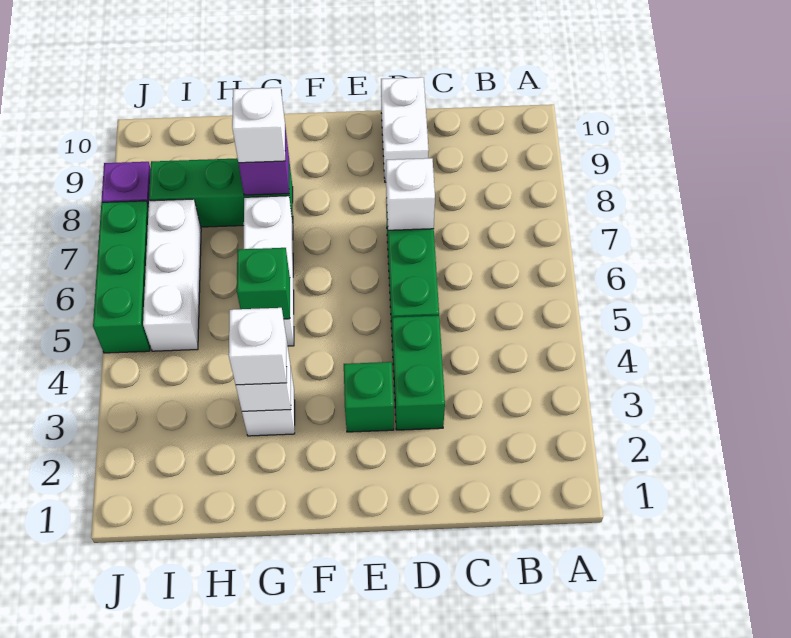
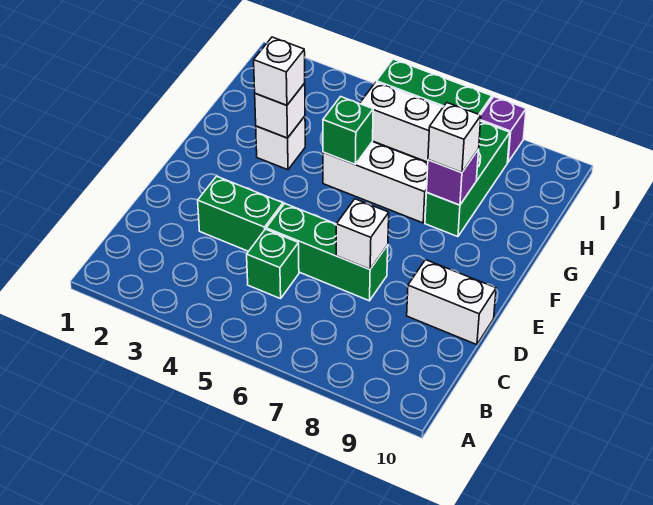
green 1x1 brick [344,362,394,432] -> green 1x1 brick moved to [247,229,299,299]

